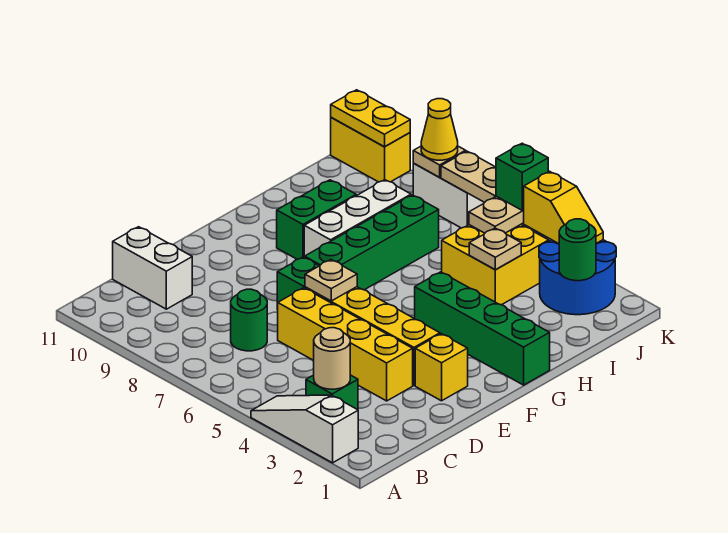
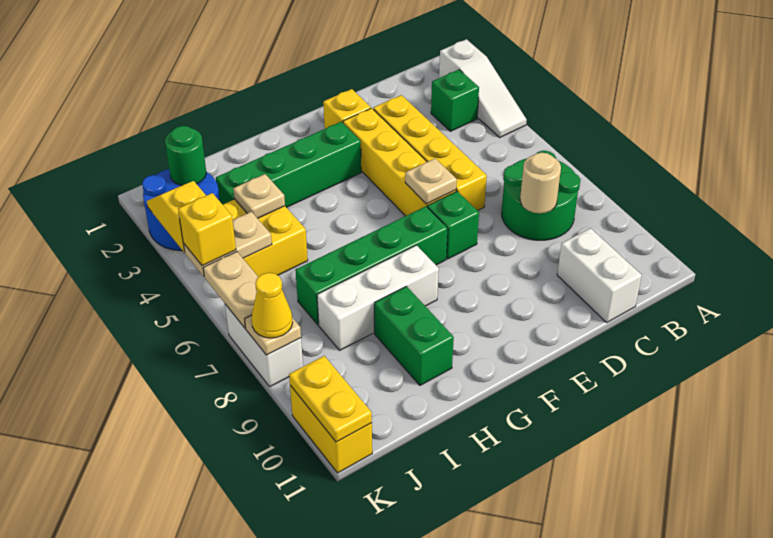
tan 1x1 round brick [314,328,350,389] -> tan 1x1 round brick moved to [520,153,561,213]
green 1x1 round brick [231,289,267,351] -> green 2x2 round brick [502,151,581,240]
green 1x4 brick [415,272,550,385] -> green 1x4 brick turned to [216,122,361,208]
green 1x2 brick [277,180,356,259] -> green 1x2 brick turned to [374,286,454,385]
green 1x1 brick [496,143,548,211] -> yellow 1x1 brick [178,193,236,266]

